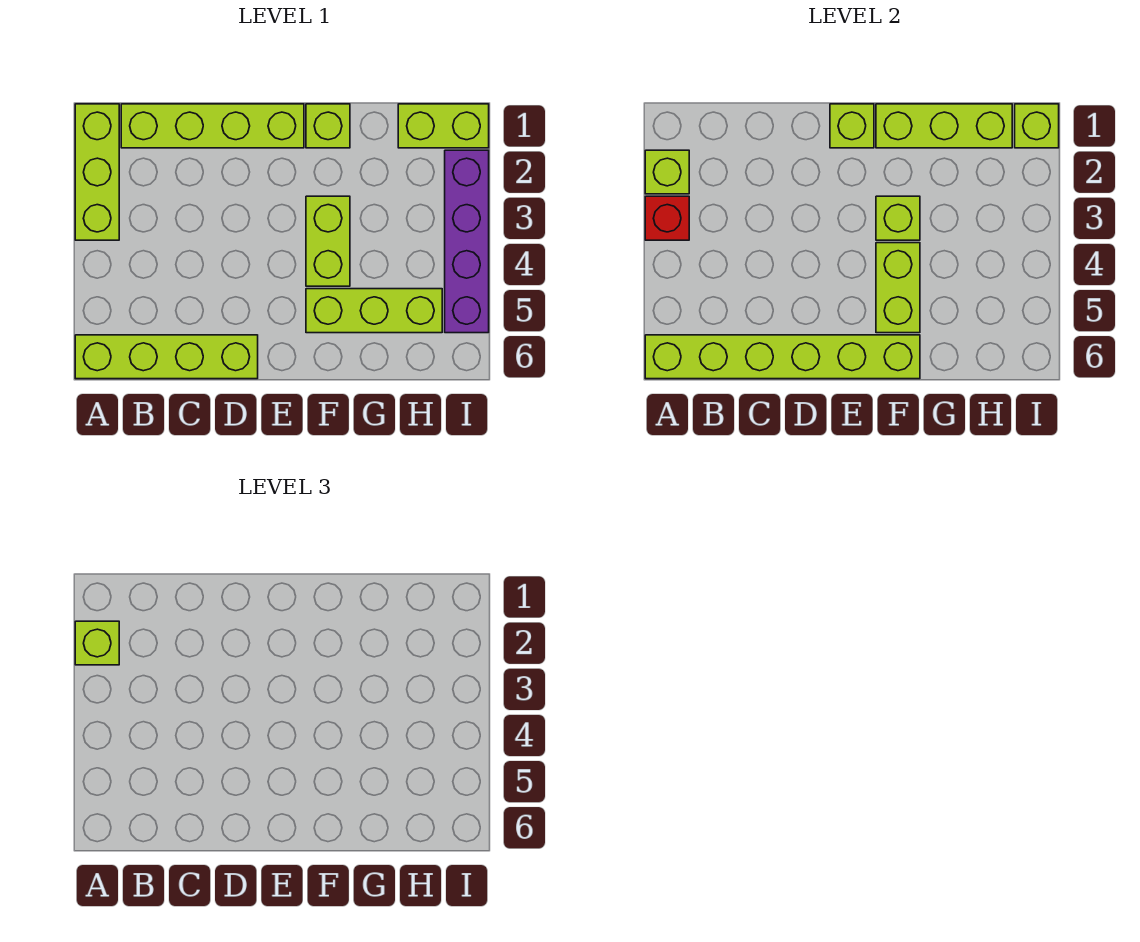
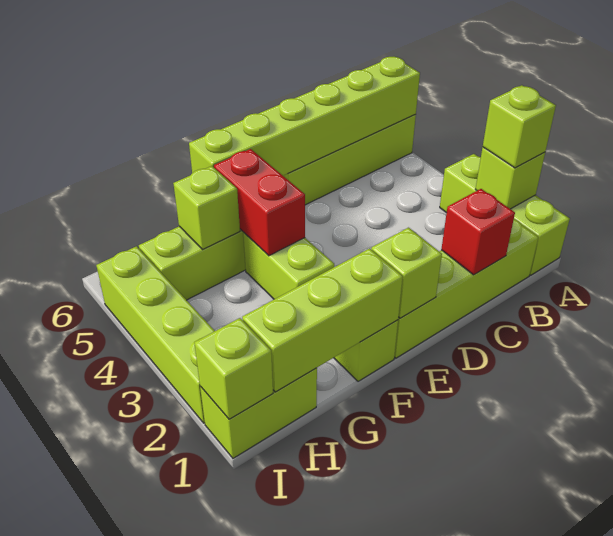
red 1x1 brick [645,196,689,240] -> red 1x1 brick moved to [441,189,515,275]
lime 1x1 brick [876,196,920,240] -> lime 1x1 brick moved to [173,166,240,249]
lime 1x2 brick [876,243,920,333] -> red 1x2 brick [214,149,305,256]
purple 1x4 brick [445,150,489,333] -> lime 1x4 brick [96,246,215,423]

